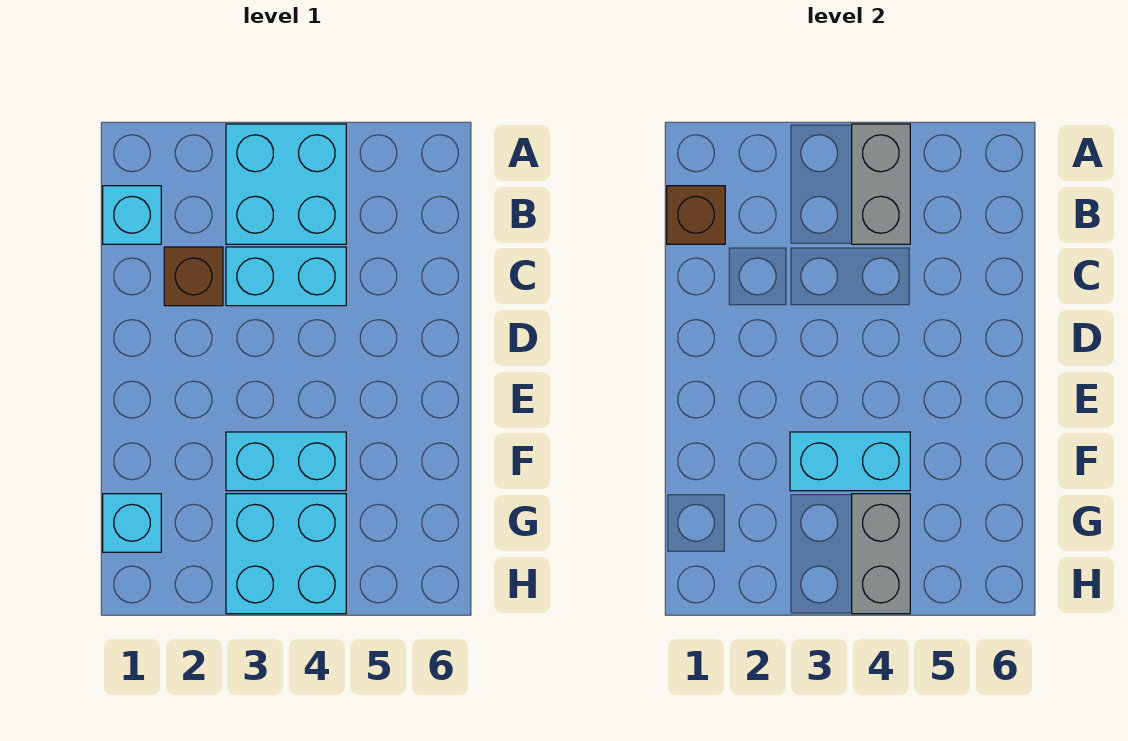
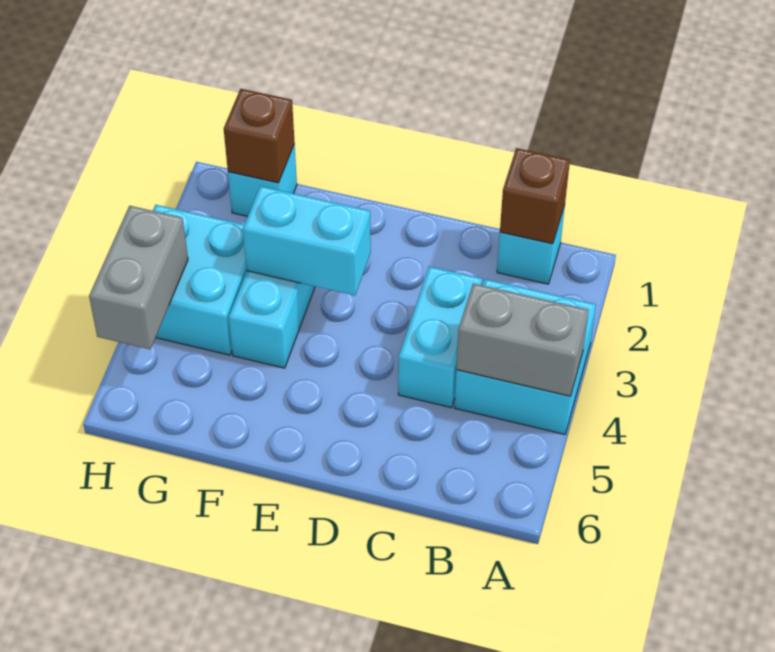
brown 1x1 brick [164,247,223,306] -> brown 1x1 brick moved to [224,89,295,183]
cyan 1x2 brick [790,432,910,491] -> cyan 1x2 brick turned to [243,186,371,296]
grey 1x2 brick [852,494,910,614] -> grey 1x2 brick turned to [89,206,188,349]

